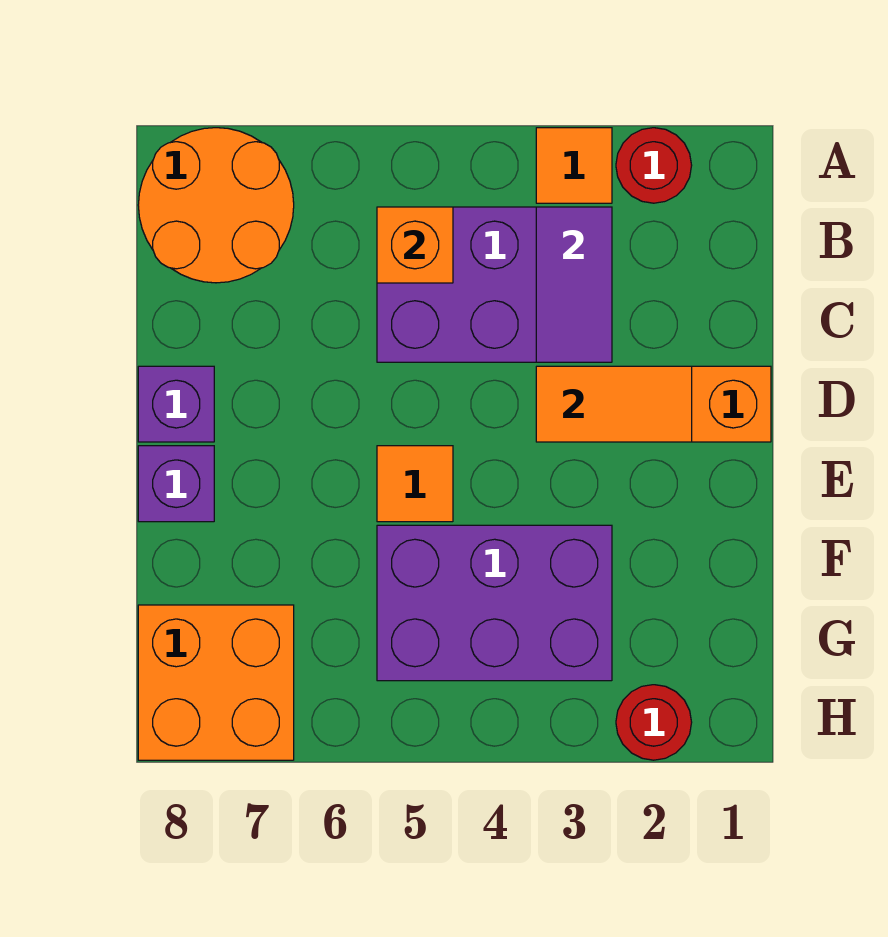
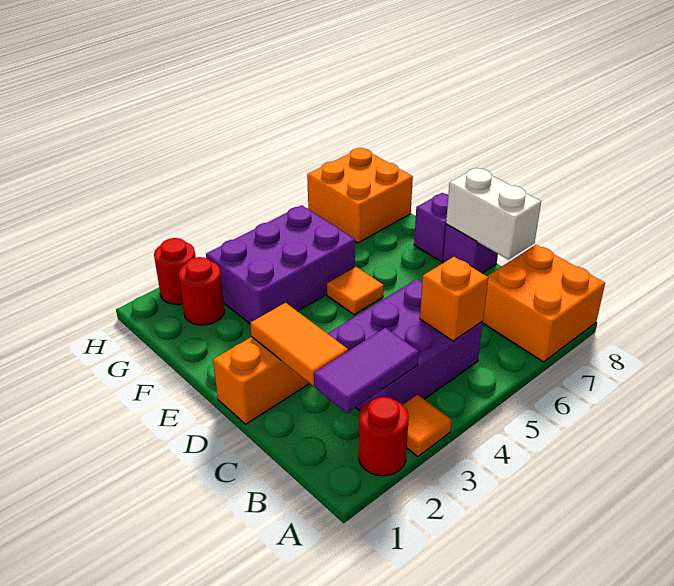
orange 2x2 round brick [138,128,294,283] -> orange 2x2 brick [483,245,605,362]
purple 1x2 tile [536,207,612,362] -> purple 1x2 tile turned to [314,328,419,413]
none -> white 1x2 brick [446,168,541,260]
orange 1x2 tile [536,366,692,442] -> orange 1x2 tile turned to [250,303,348,385]
none -> red 1x1 round brick [178,257,225,325]

